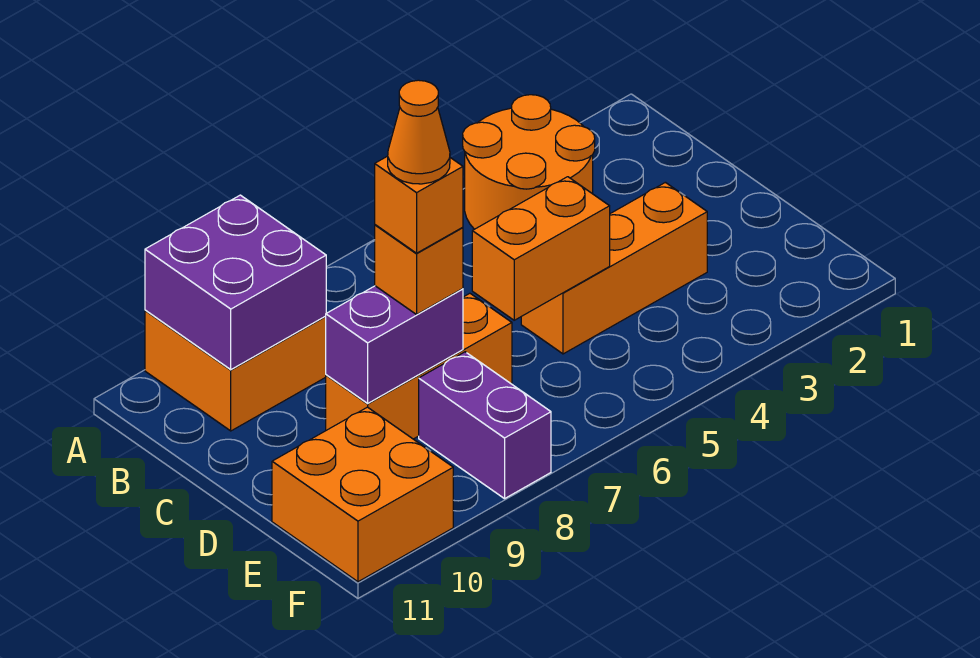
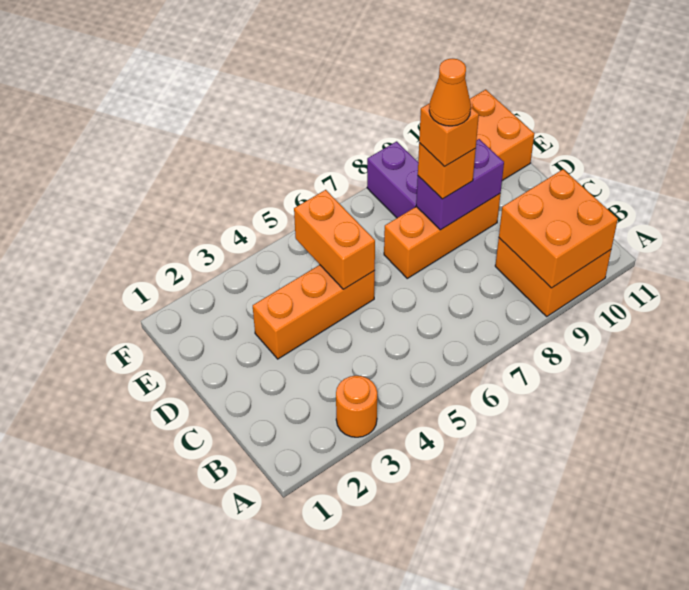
orange 2x2 round brick [463,95,595,229] -> orange 1x1 round brick [336,376,377,437]
purple 2x2 brick [145,195,326,370] -> orange 2x2 brick [499,169,618,288]
orange 1x2 brick [472,177,610,320] -> orange 1x2 brick turned to [294,190,375,289]

